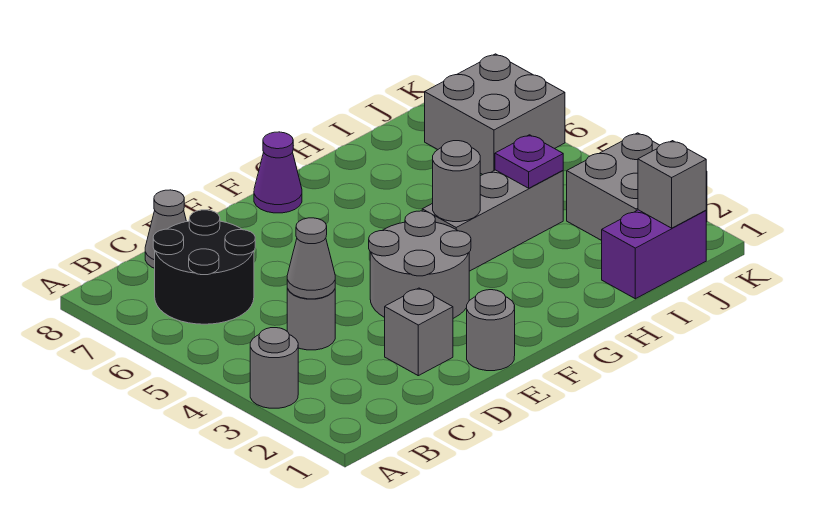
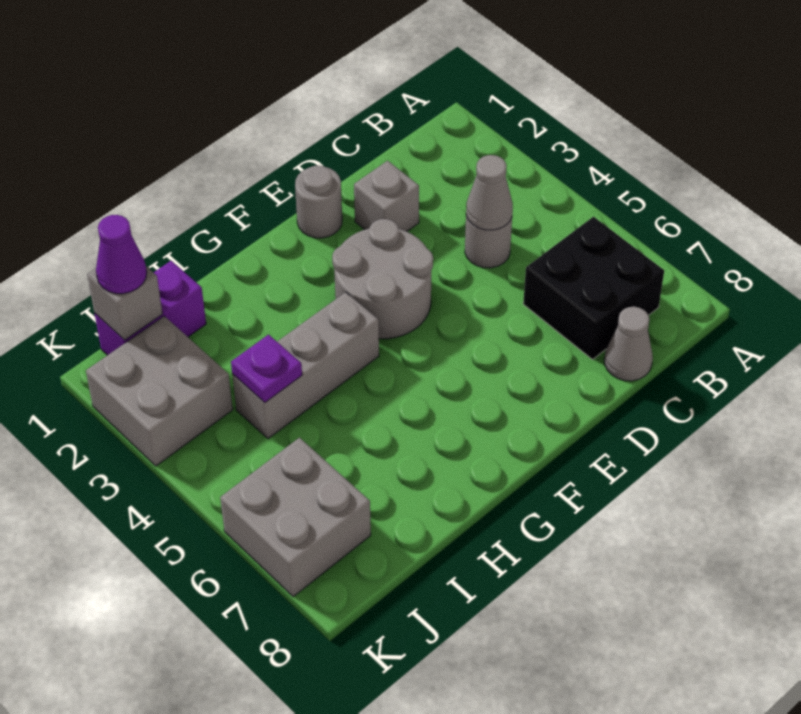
grey 1x1 round brick [250,328,298,408] -> none
black 2x2 round brick [153,210,255,324] -> black 2x2 brick [523,217,664,359]
purple 1x1 cone [254,132,302,213] -> purple 1x1 cone moved to [96,215,147,294]
grey 1x1 round brick [433,141,480,222] -> none

